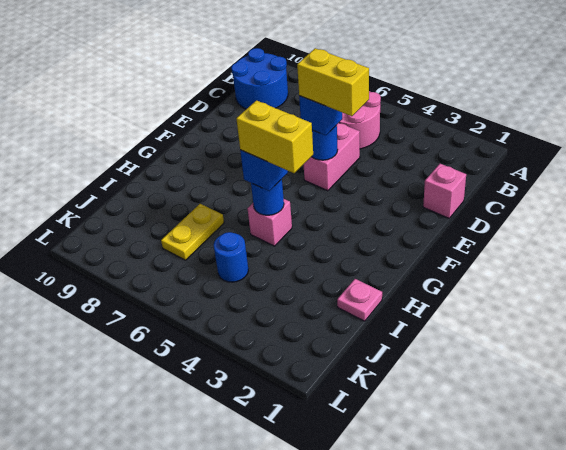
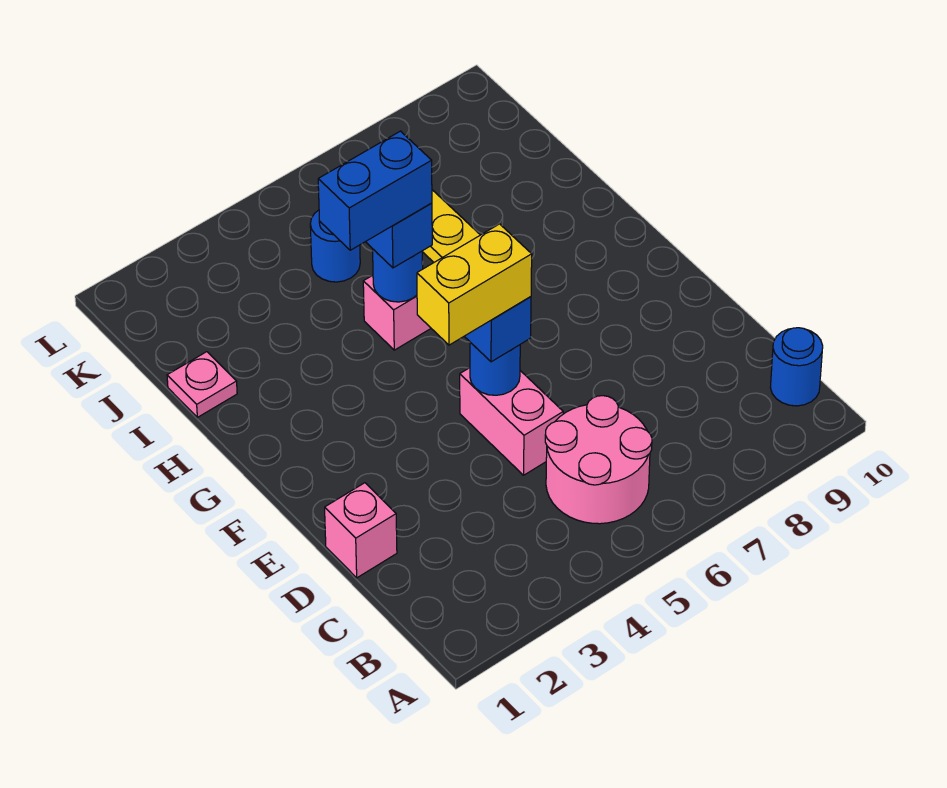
blue 2x2 round brick [231,48,288,109] -> blue 1x1 round brick [770,328,823,406]
yellow 1x2 brick [236,100,313,173] -> blue 1x2 brick [318,131,432,250]

